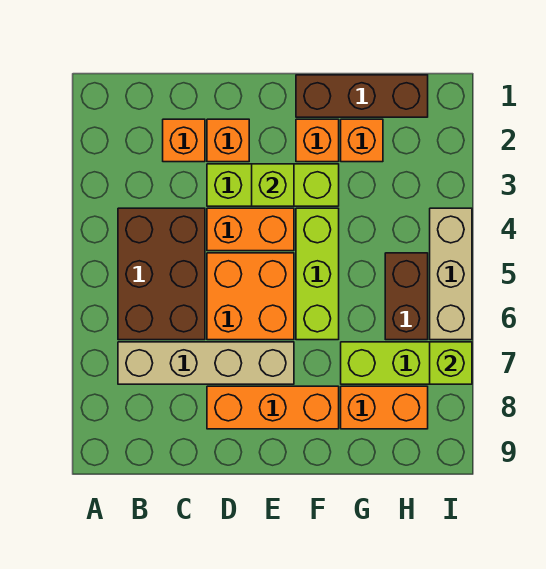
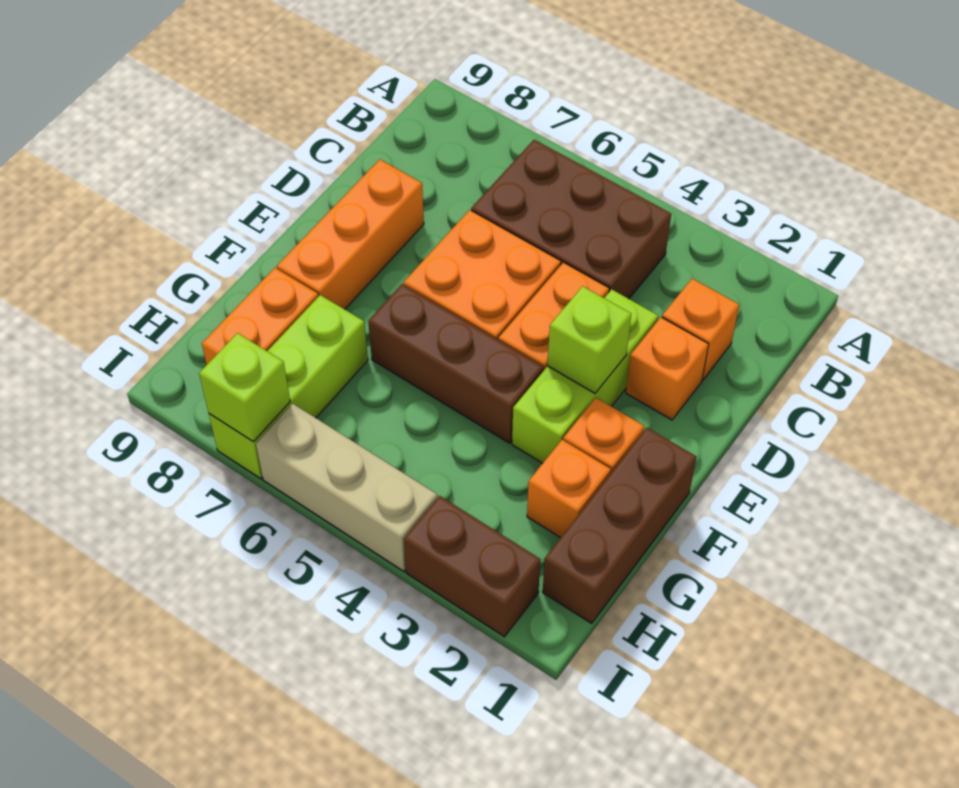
tan 1x4 brick [118,342,294,384] -> none
lime 1x3 brick [296,208,339,340] -> brown 1x3 brick [368,284,543,443]
brown 1x2 brick [385,253,428,340] -> brown 1x2 brick moved to [404,496,540,637]

